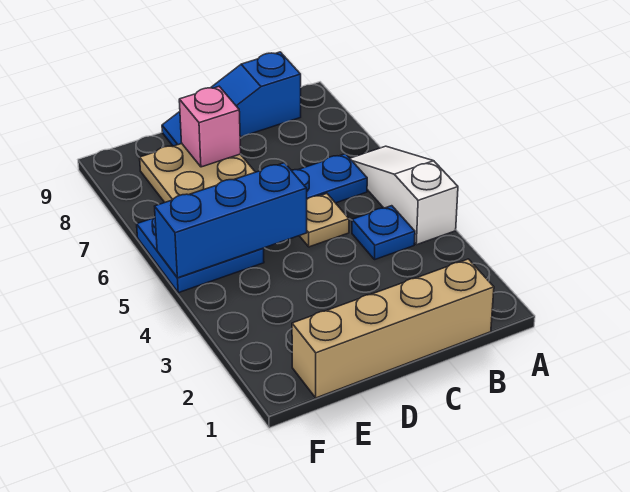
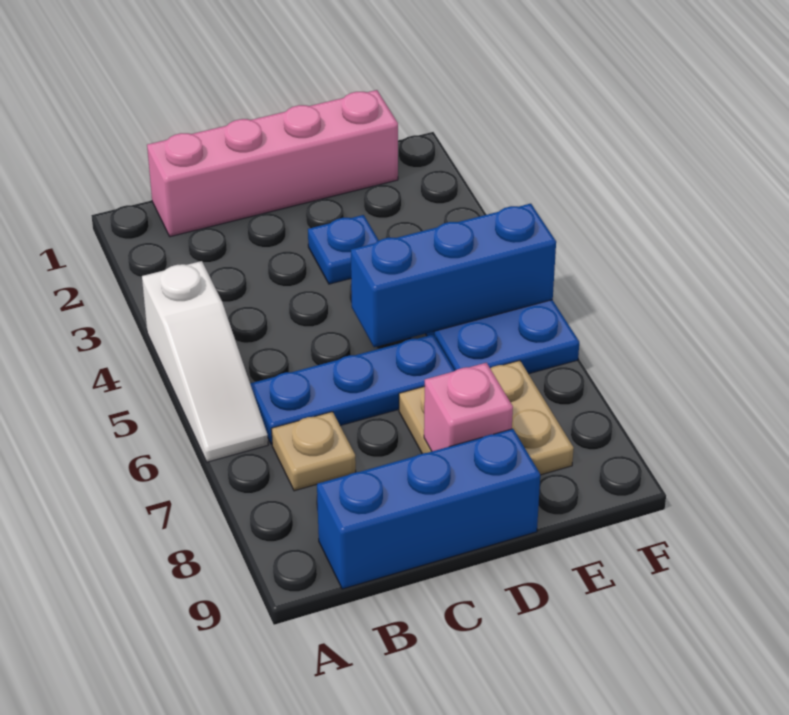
tan 1x4 brick [292,259,494,398] -> pink 1x4 brick [147,90,398,237]
blue 1x1 plate [352,206,415,259] -> blue 1x1 plate moved to [308,215,379,284]
blue 1x3 slope [162,52,301,146] -> blue 1x3 brick [317,429,540,589]
tan 1x1 plate [300,194,349,247] -> tan 1x1 plate moved to [272,412,356,491]

